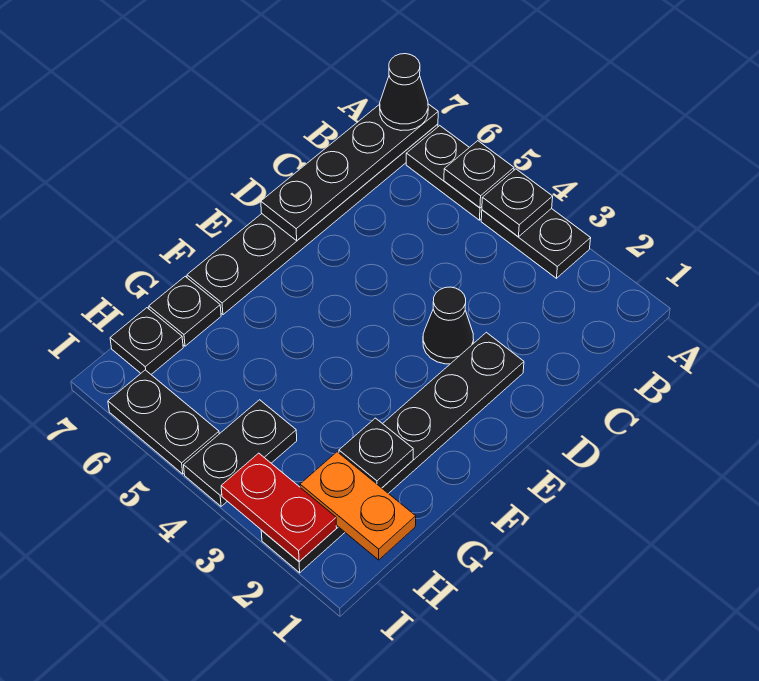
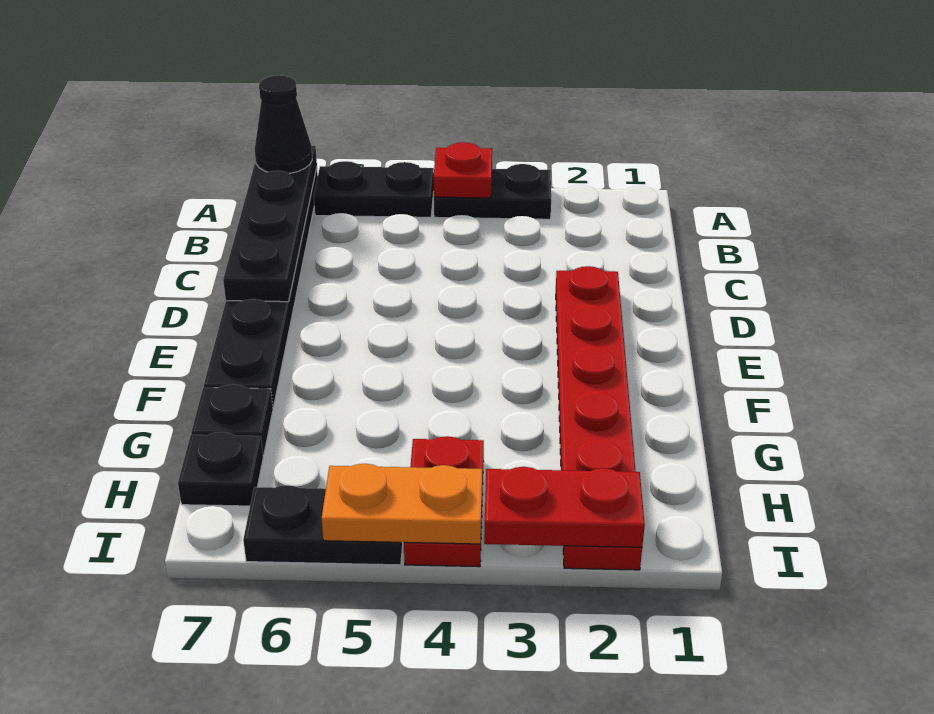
black 1x1 plate [482,169,553,237] -> red 1x1 plate [433,142,492,198]
black 1x1 plate [444,141,514,208] -> none
black 1x6 plate [261,332,524,573] -> red 1x6 plate [556,266,642,570]
black 1x1 cone [423,287,474,364] -> none
black 1x1 plate [339,418,413,488] -> none
orange 1x2 plate [300,452,416,560] -> orange 1x2 plate moved to [322,464,482,544]
black 1x2 plate [184,400,297,506] -> red 1x2 plate [404,436,484,567]

